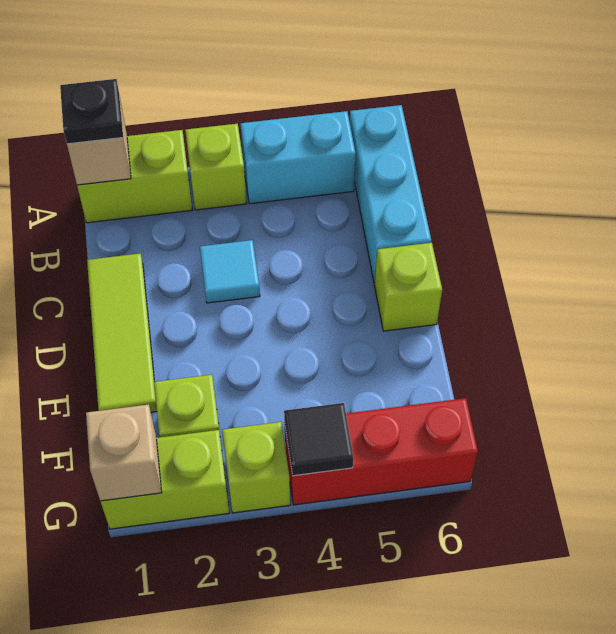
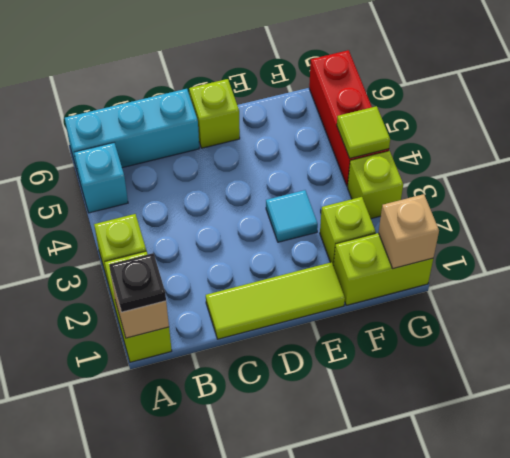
cyan 1x2 brick [241,111,356,204] -> cyan 1x1 brick [74,143,128,213]
cyan 1x1 tile [200,240,260,303] -> cyan 1x1 tile moved to [266,190,318,242]
lime 1x2 brick [101,430,229,529] -> lime 1x2 brick turned to [333,233,433,305]
black 1x1 tile [284,403,353,476] -> lime 1x1 tile [337,106,390,158]

